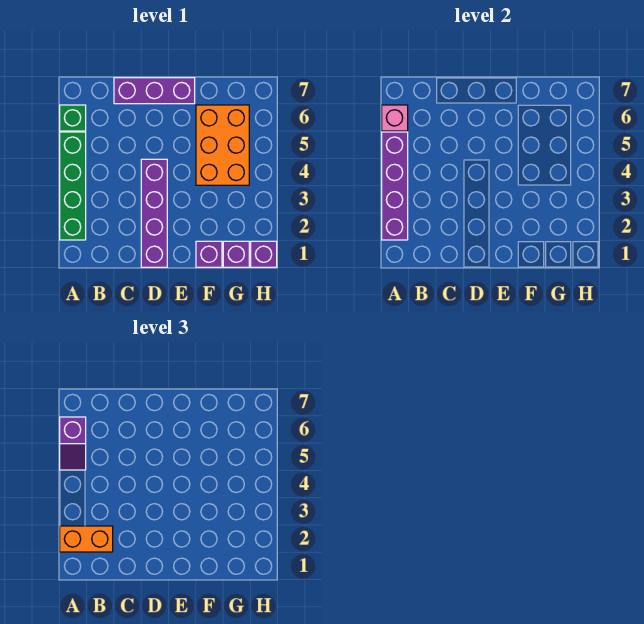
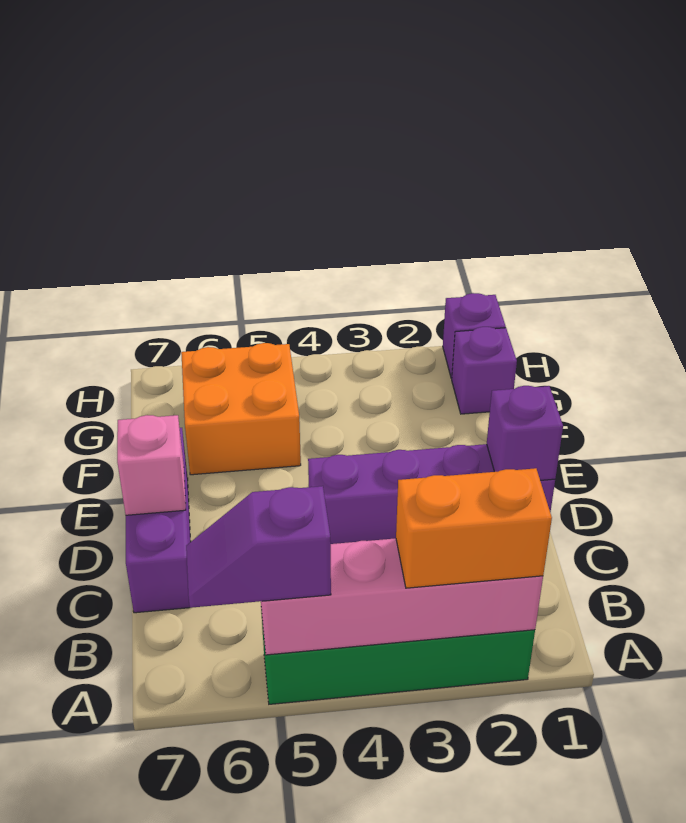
purple 1x4 brick [382,132,408,240] -> pink 1x4 brick [261,538,543,655]
orange 1x2 brick [60,526,113,552] -> orange 1x2 brick turned to [396,468,552,588]
purple 1x2 slope [60,417,86,470] -> purple 1x2 slope turned to [186,486,331,608]
green 1x1 brick [60,105,86,131] -> none
pink 1x1 brick [382,105,408,131] -> pink 1x1 brick moved to [117,415,186,515]
purple 1x1 brick [196,241,222,267] -> purple 1x1 brick moved to [487,386,563,480]
orange 2x3 brick [196,105,249,185] -> orange 2x2 brick [181,343,301,475]

